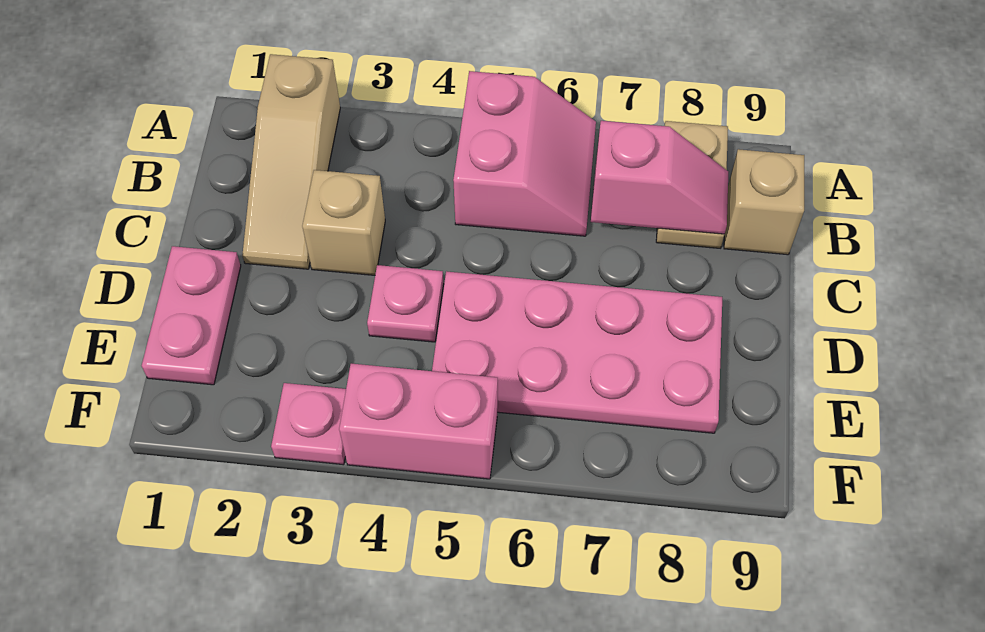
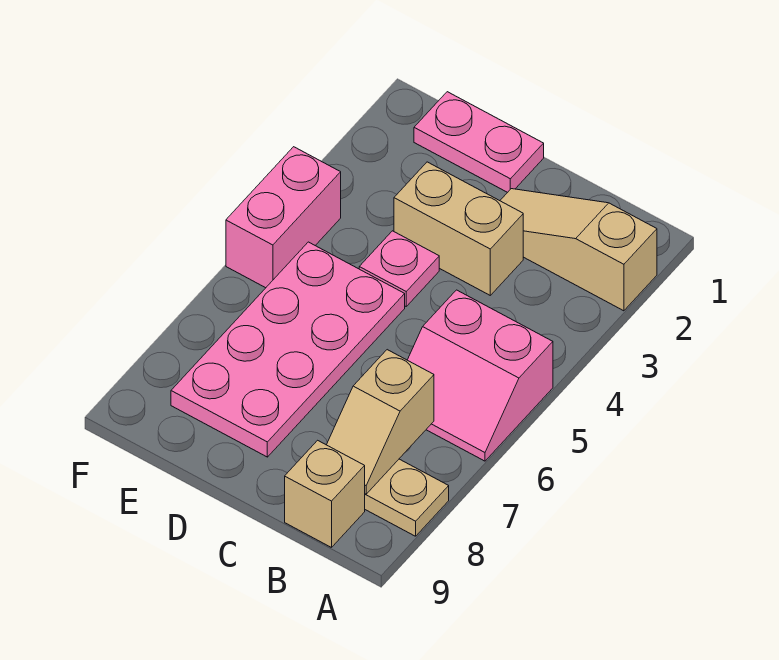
pink 1x2 slope [591,121,728,234] -> tan 1x2 slope [327,350,434,494]
tan 1x1 brick [302,170,385,275] -> tan 1x2 brick [394,162,523,295]
pink 1x1 plate [271,383,346,465] -> none

